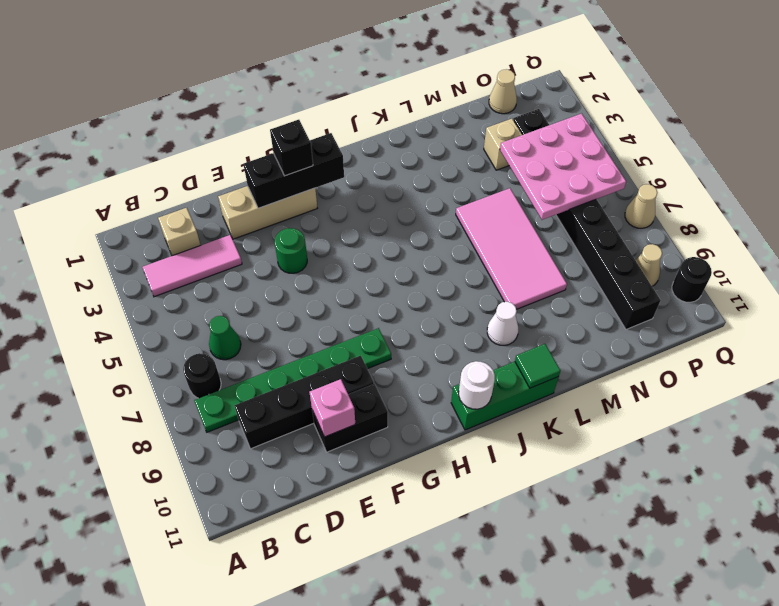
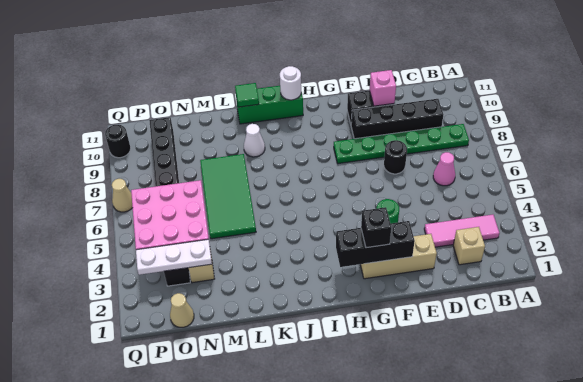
black 1x1 round brick [183,353,221,398] -> black 1x1 round brick moved to [384,140,407,174]
green 1x1 cone [209,316,241,360] -> pink 1x1 cone [433,152,455,186]
pink 2x4 tile [456,188,567,309] -> green 2x4 tile [200,154,256,239]
none -> white 1x3 plate [136,239,212,275]
tan 1x1 cone [635,244,662,286] -> none

